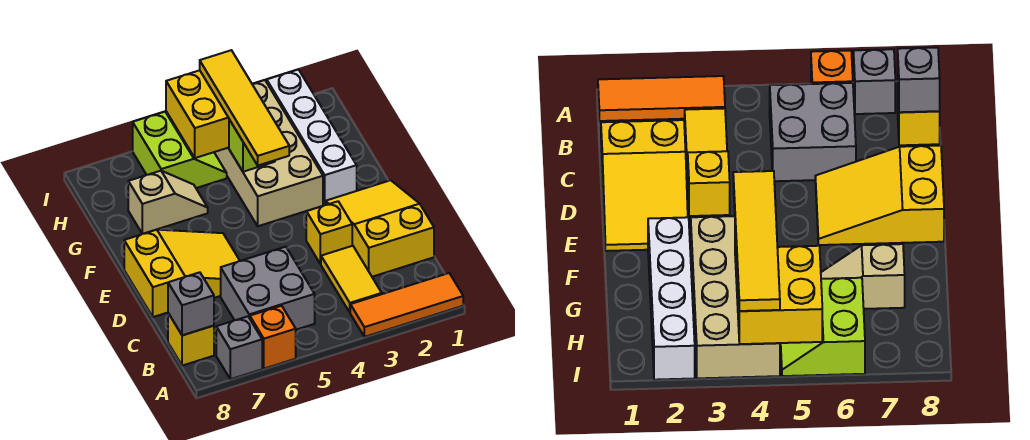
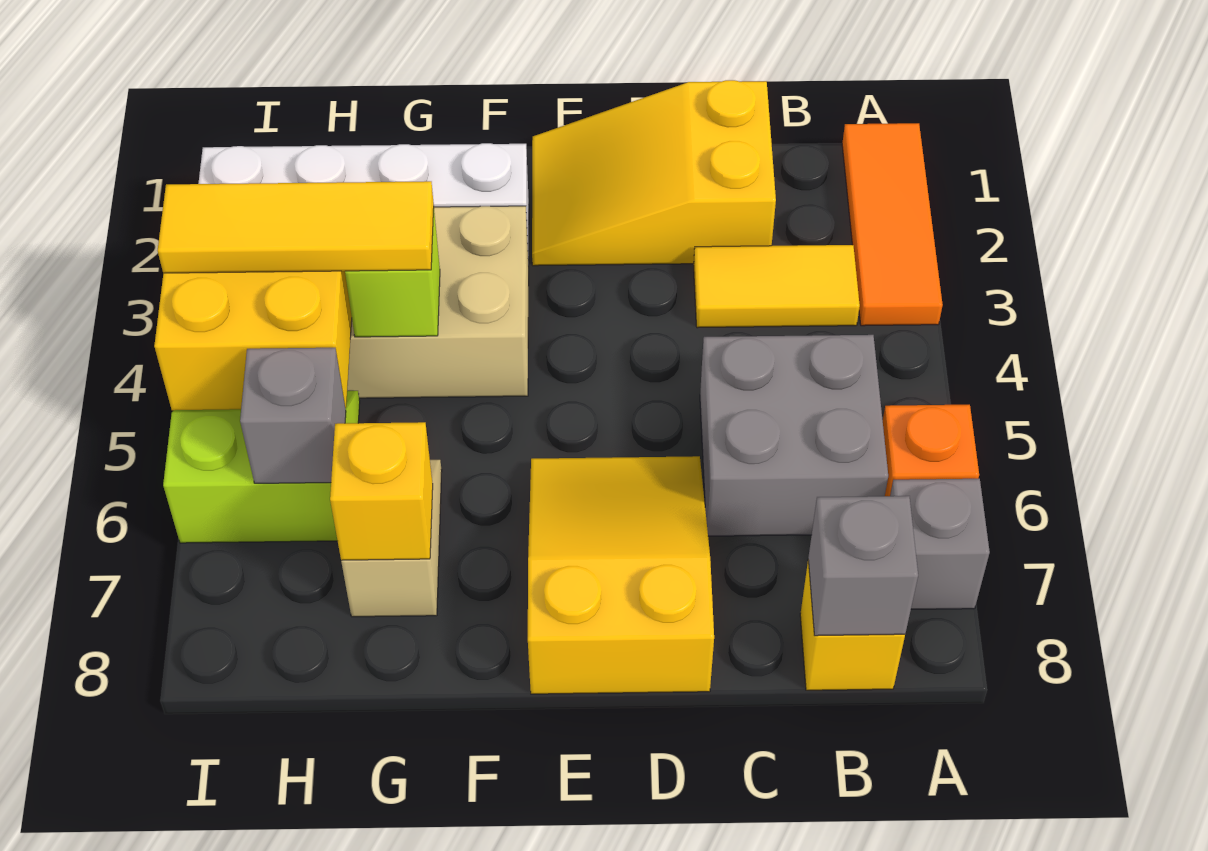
yellow 1x1 brick [306,201,352,264] -> yellow 1x1 brick moved to [330,422,433,561]
yellow 1x4 tile [200,50,289,165] -> yellow 1x3 tile [158,181,434,273]
none -> grey 1x1 brick [240,348,346,483]

